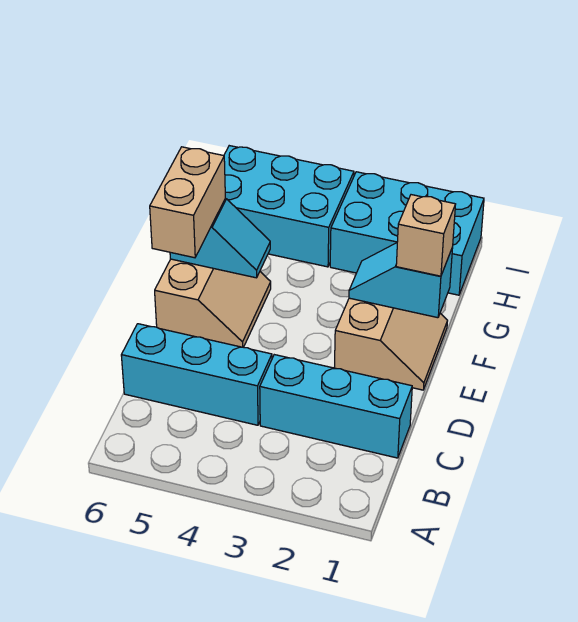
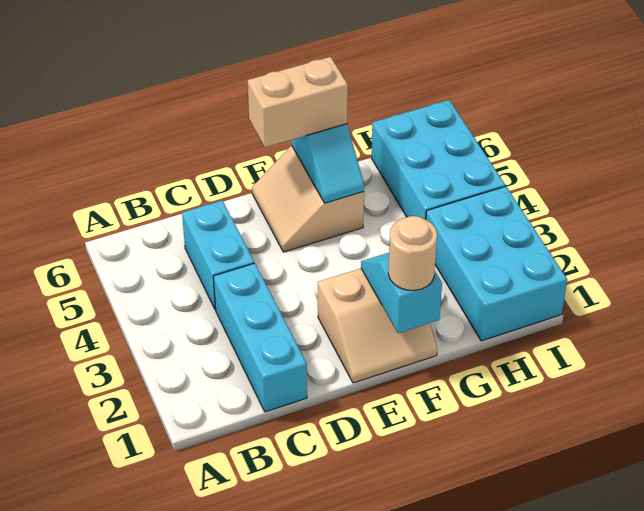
cyan 1x3 brick [121,324,272,425] -> cyan 1x2 brick [182,201,254,310]
tan 2x2 slope [155,259,271,347] -> tan 2x2 slope turned to [252,146,364,252]
tan 1x1 brick [396,195,456,276] -> tan 1x1 round brick [388,216,437,291]

